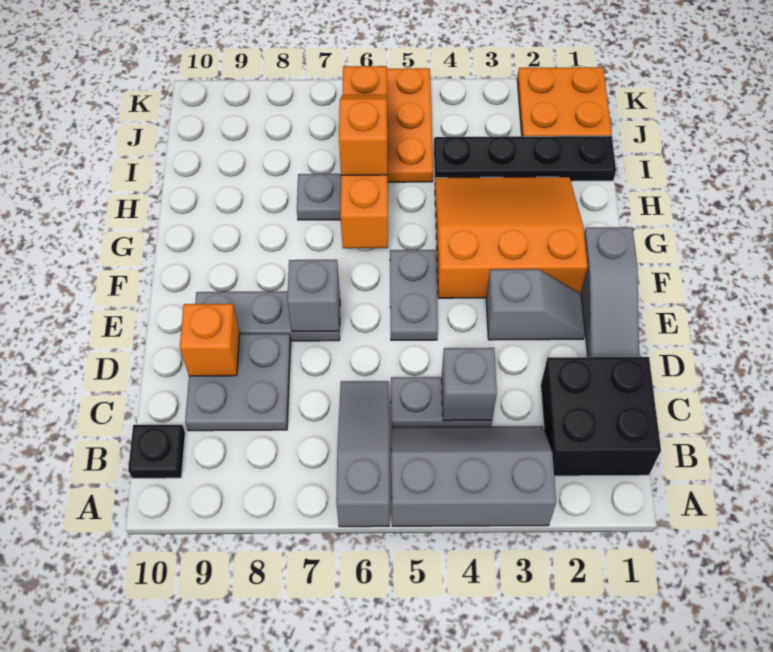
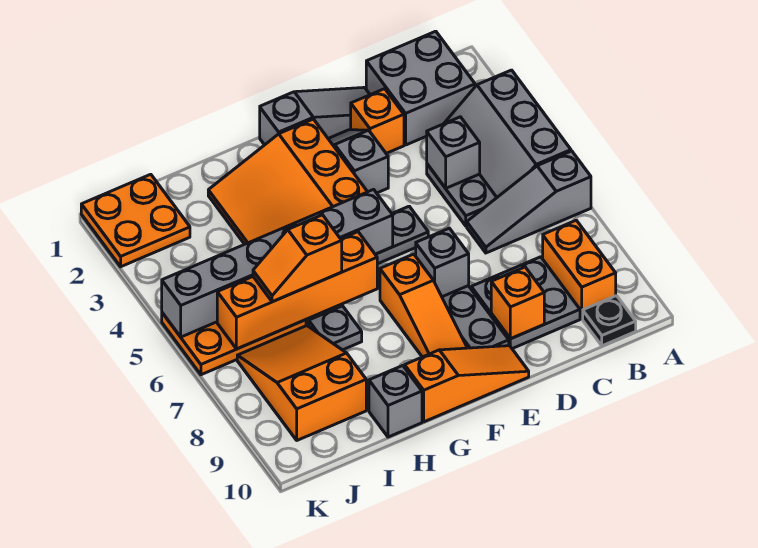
black 2x2 brick [541,357,661,476] -> grey 2x2 brick [366,31,475,145]
none -> orange 1x2 brick [543,220,616,319]
none -> orange 1x1 brick [351,89,404,153]
none -> orange 1x3 slope [405,346,529,422]
none -> grey 1x6 brick [162,189,393,337]
none -> orange 1x3 slope [380,254,467,357]
none -> grey 1x1 brick [369,366,422,437]
black 1x4 plate [434,136,616,181] -> none
none -> orange 2x3 slope [237,326,366,440]

